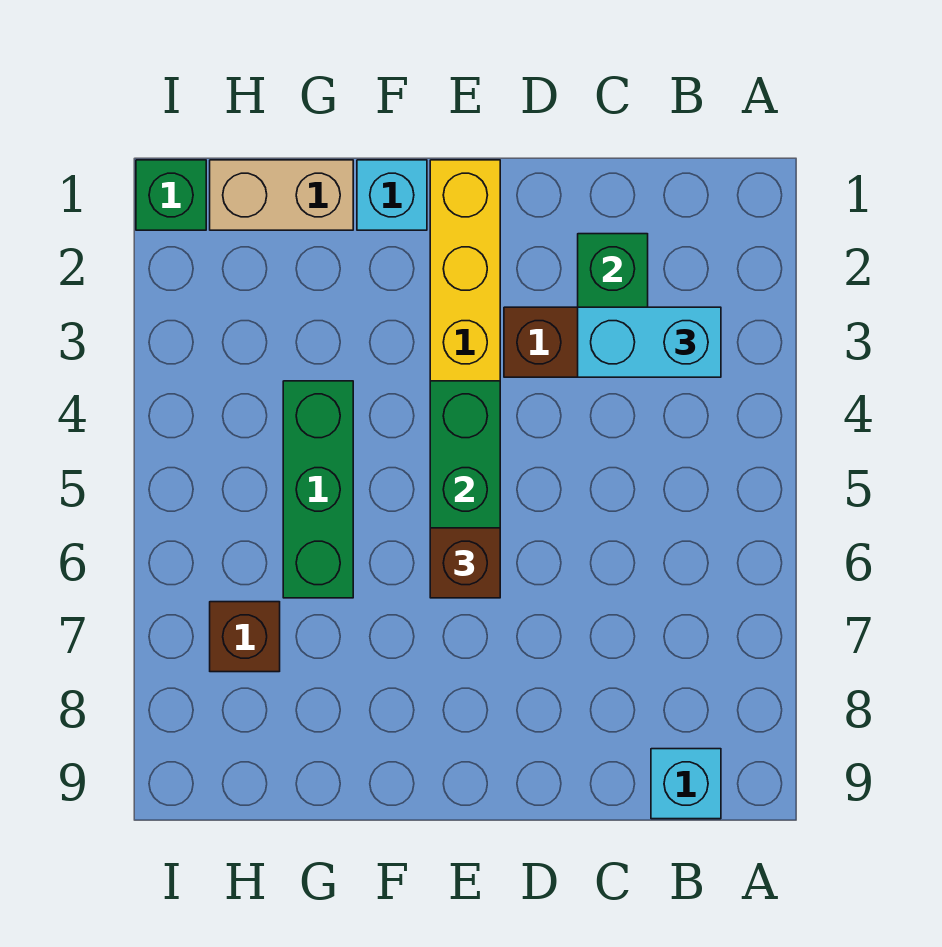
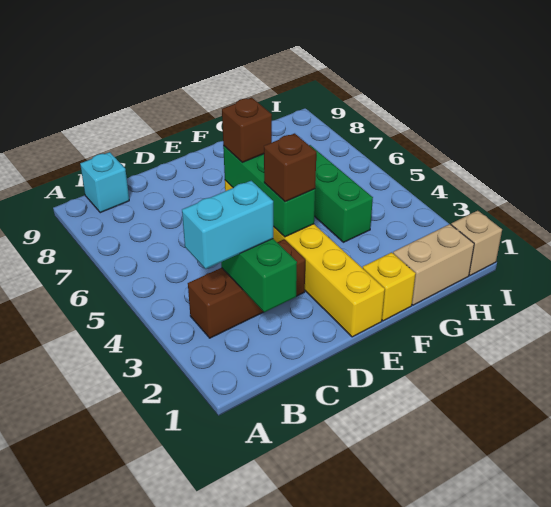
cyan 1x1 brick [357,160,427,230] -> yellow 1x1 brick [363,252,416,321]
brown 1x1 brick [210,602,280,672] -> brown 1x1 brick moved to [264,133,316,202]
green 1x1 brick [136,160,206,230] -> tan 1x1 brick [451,211,502,275]

